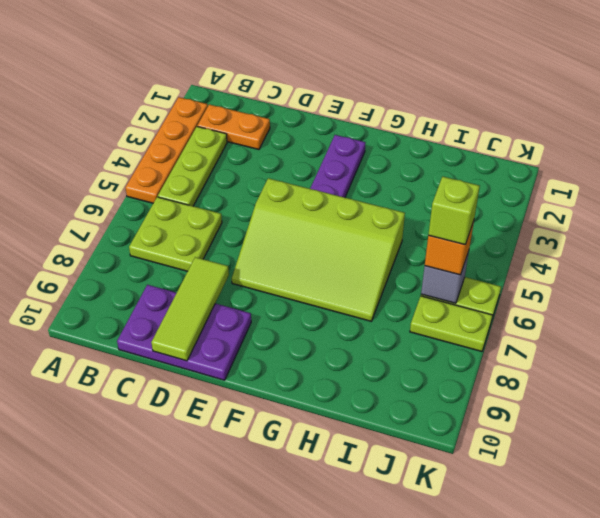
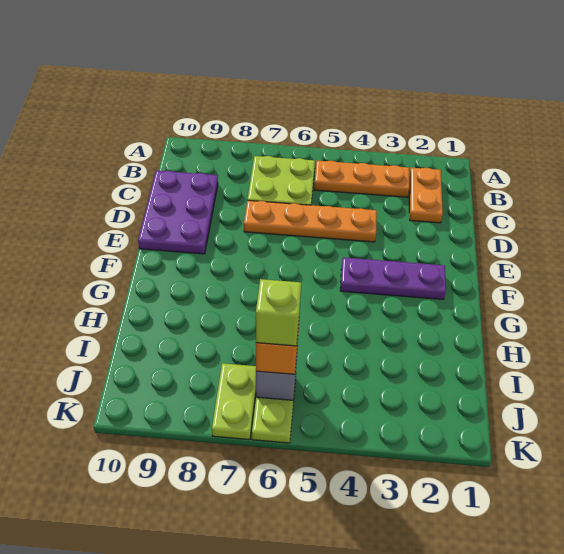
orange 1x4 plate [125,97,208,203] -> orange 1x4 plate moved to [244,200,377,242]
lime 1x3 plate [158,127,227,206] -> orange 1x3 plate [314,161,409,197]
lime 1x3 tile [151,257,229,361] -> none
lime 3x4 slope [232,178,405,321] -> none

